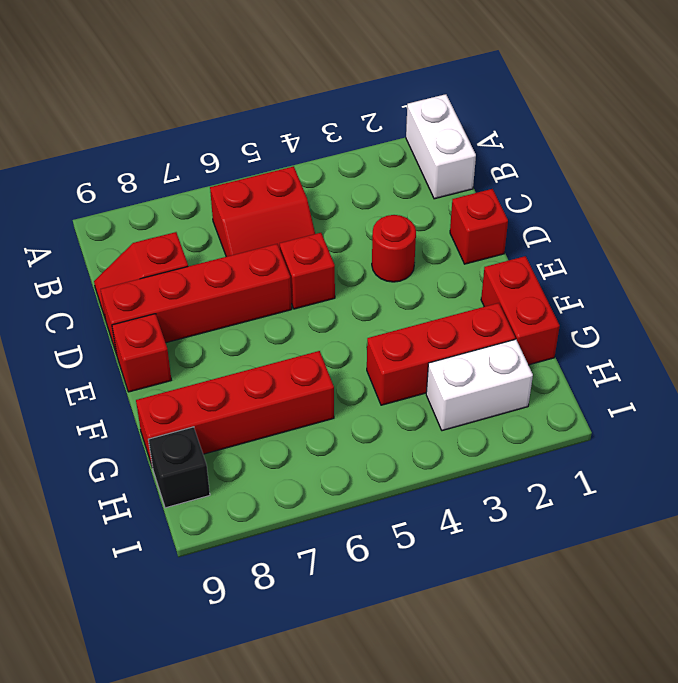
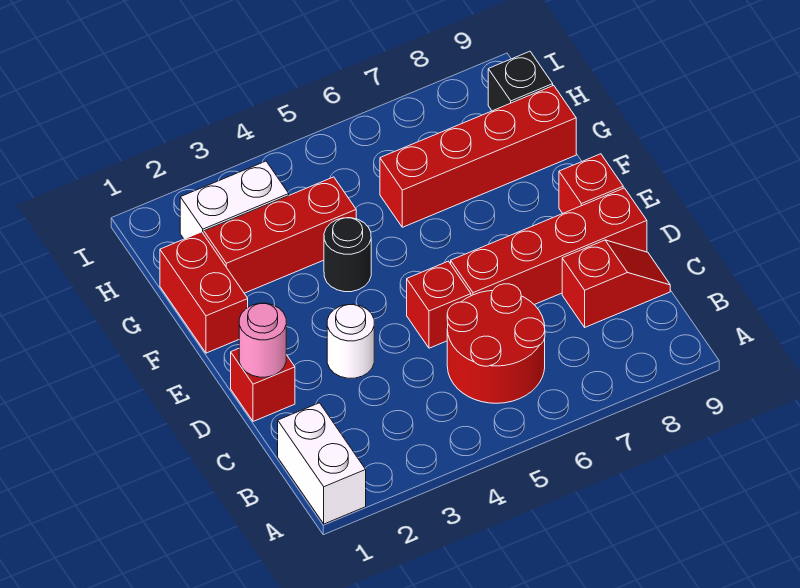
red 2x2 slope [210,166,315,257] -> red 2x2 round brick [447,284,545,403]
none -> pink 1x1 round brick [239,303,286,377]
red 1x1 round brick [372,215,416,282] -> white 1x1 round brick [327,304,374,378]
none -> black 1x1 round brick [324,218,371,292]

